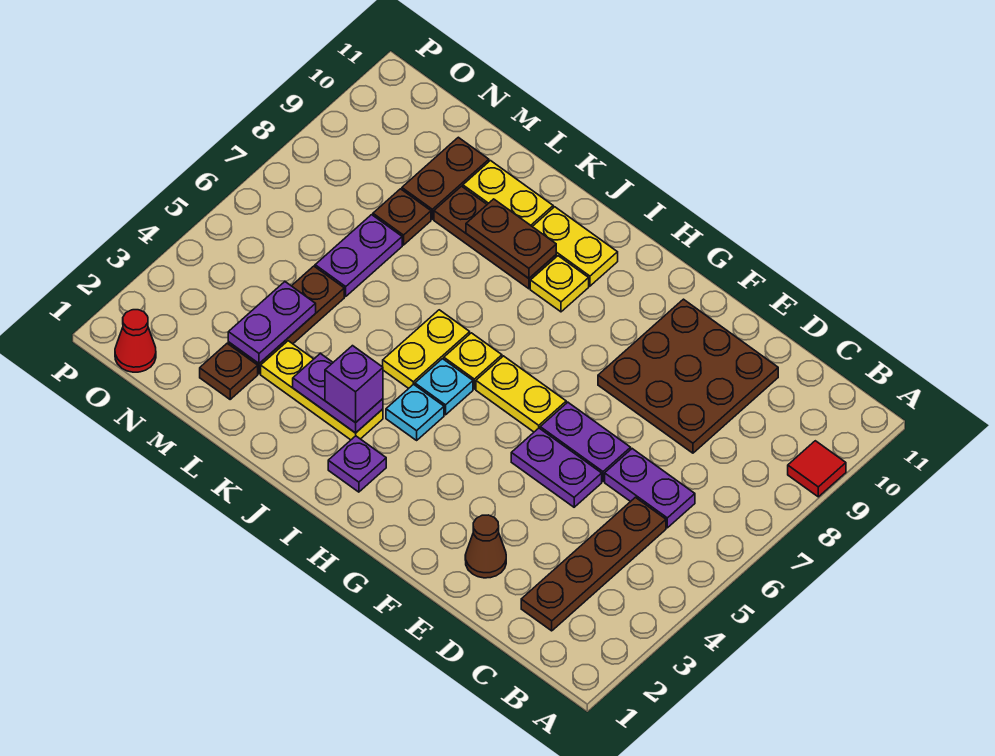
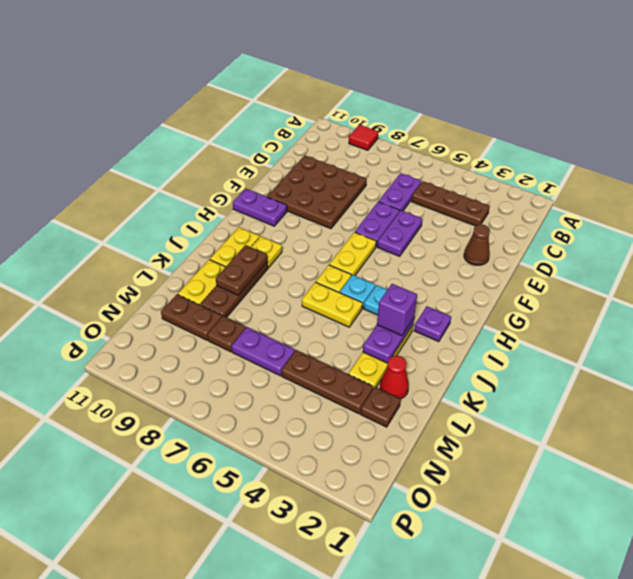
brown 1x4 plate [521,497,666,631] -> brown 1x3 plate [412,181,490,226]
purple 1x2 plate [228,282,316,363] -> purple 1x2 plate moved to [233,189,287,226]
red 1x1 cone [115,310,156,372] -> red 1x1 cone moved to [380,355,409,399]

